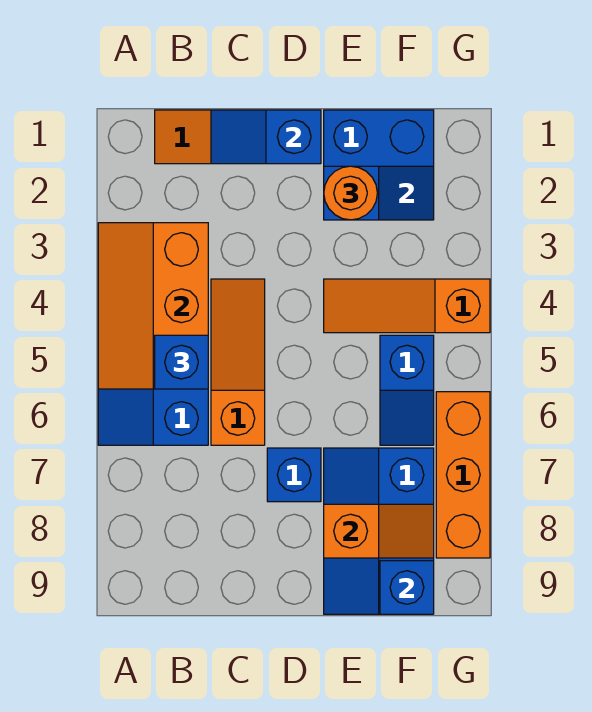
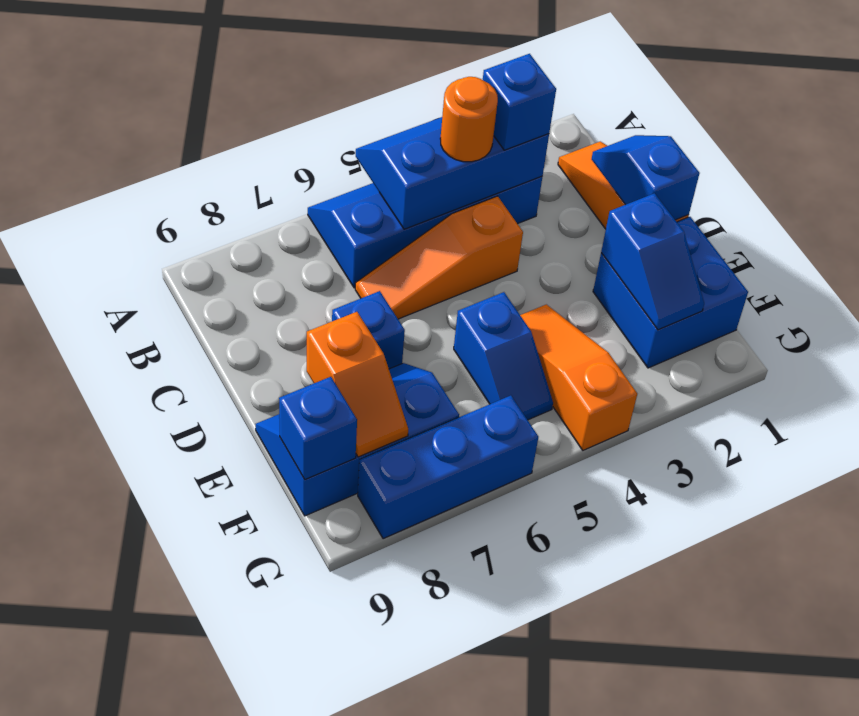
orange 2x3 slope [98,223,208,389] -> blue 2x3 slope [356,117,549,229]
blue 1x1 brick [155,335,208,389] -> blue 1x1 brick moved to [483,54,556,150]
orange 1x3 slope [211,279,265,445] -> orange 1x3 slope turned to [355,196,523,319]
orange 1x1 round brick [324,166,377,220] -> orange 1x1 round brick moved to [440,77,498,162]
blue 1x2 slope [380,335,434,445] -> blue 1x2 slope turned to [454,292,553,420]
orange 1x3 brick [436,392,490,558] -> blue 1x3 brick [358,395,538,539]

